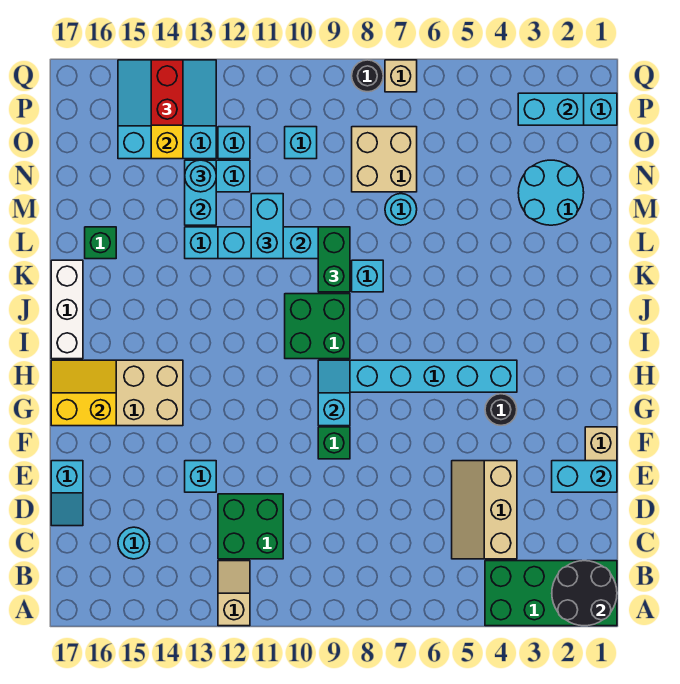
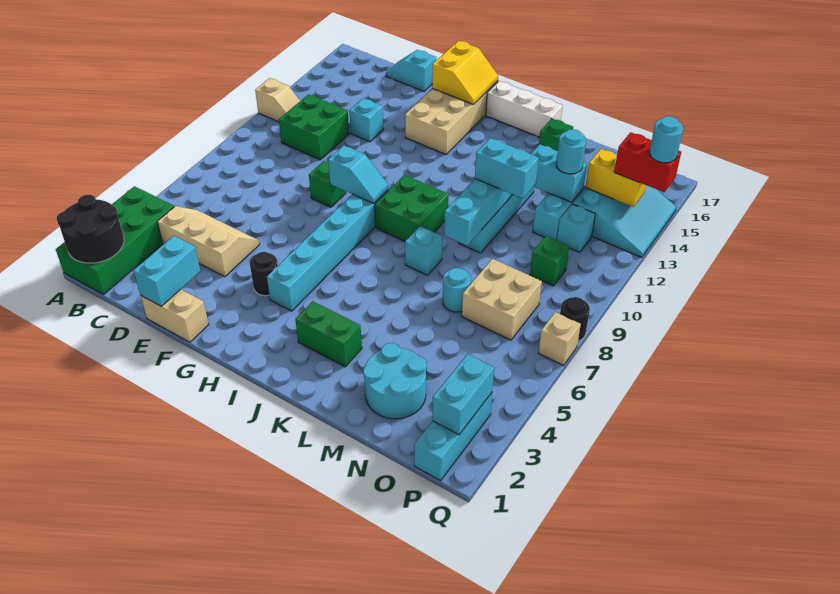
cyan 1x1 round brick [118,527,150,559] -> cyan 1x1 round brick moved to [650,116,683,163]
green 1x2 brick [318,227,350,292] -> green 1x2 brick moved to [295,301,362,367]
cyan 1x1 brick [285,127,317,159] -> green 1x1 brick [530,236,569,286]

